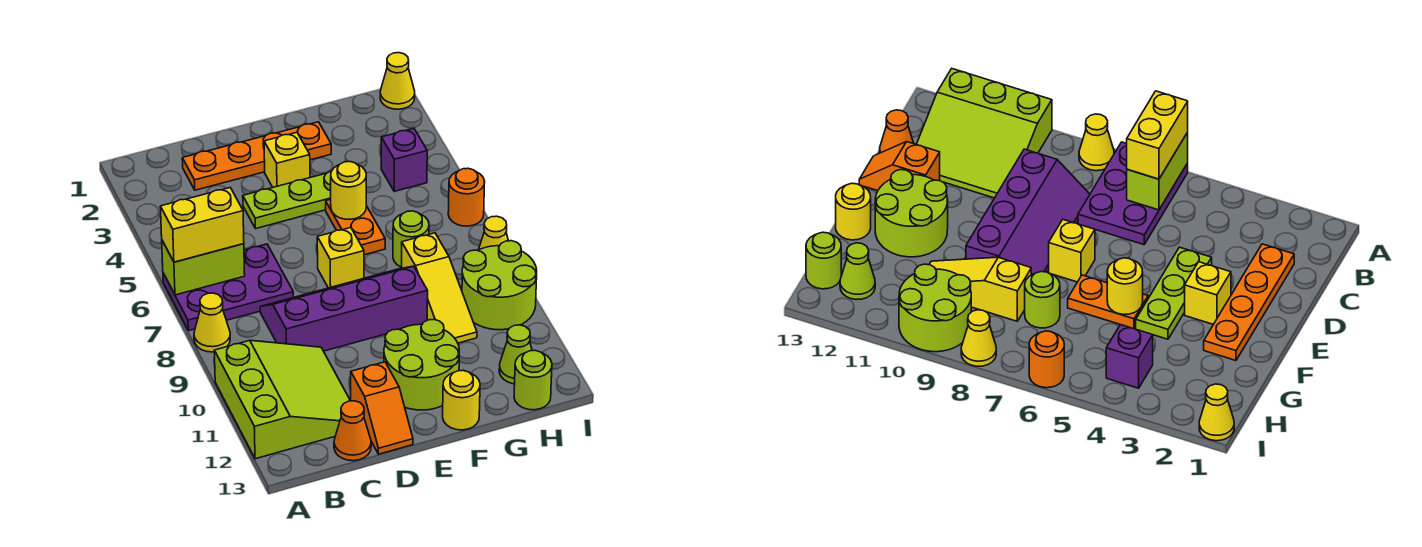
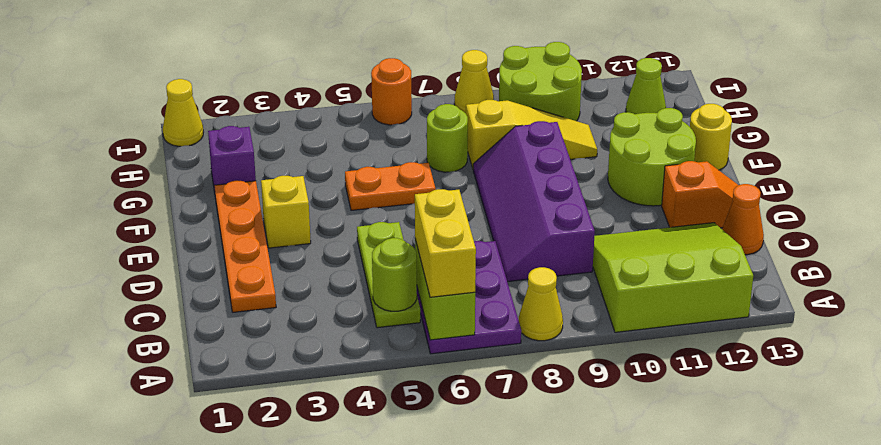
lime 1x3 plate [243,171,331,229] -> lime 1x3 plate moved to [357,222,420,328]
yellow 1x1 brick [317,228,364,288] -> none
yellow 1x1 round brick [331,162,366,219] -> none
purple 1x1 brick [381,128,427,192] -> purple 1x1 brick moved to [208,126,256,192]
lime 1x1 round brick [514,350,552,410] -> lime 1x1 round brick moved to [372,238,417,311]

